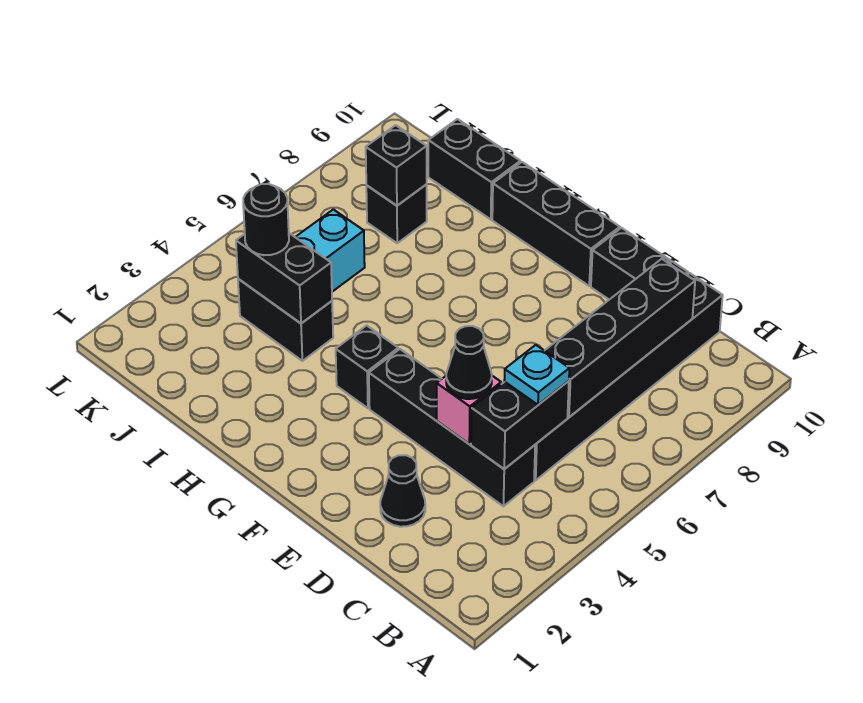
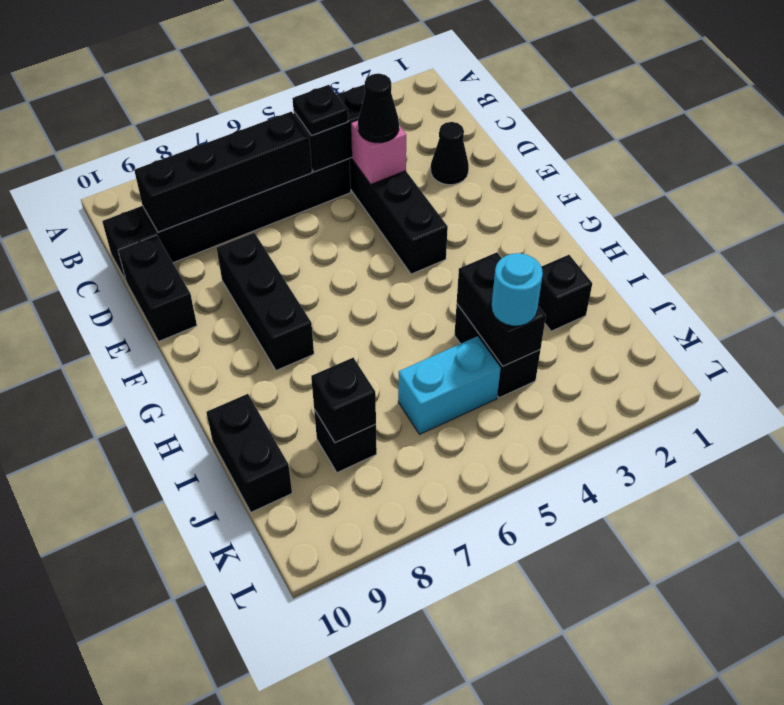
cyan 1x1 plate [504,345,569,405] -> black 1x1 plate [292,85,348,136]
black 1x3 brick [492,162,620,286] -> black 1x3 brick moved to [217,233,314,370]
black 1x1 brick [336,325,398,408] -> black 1x1 brick moved to [538,255,592,331]
black 1x1 round brick [243,184,289,255] -> cyan 1x1 round brick [492,253,543,326]

